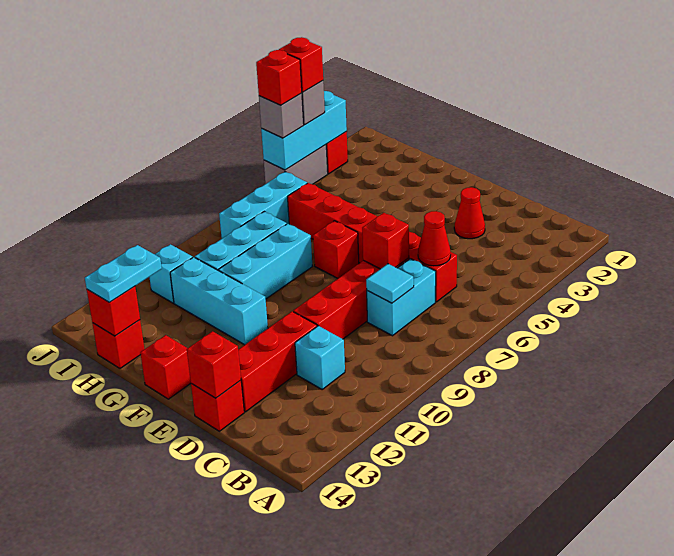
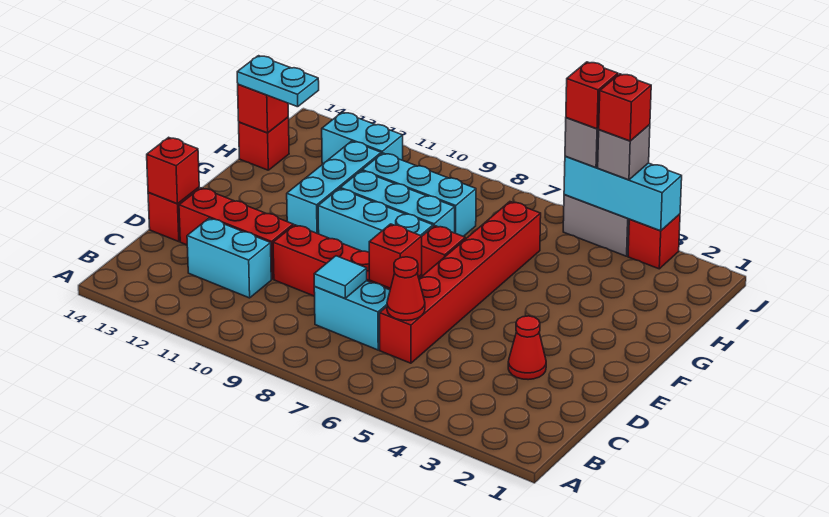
cyan 1x1 brick [295,326,345,389] -> cyan 1x2 brick [187,218,271,298]
red 1x1 brick [140,335,191,399] -> none
cyan 1x3 brick [219,172,307,238] -> cyan 1x3 brick moved to [318,189,433,252]
cyan 1x1 brick [150,244,193,303] -> cyan 1x2 brick [322,112,403,164]

